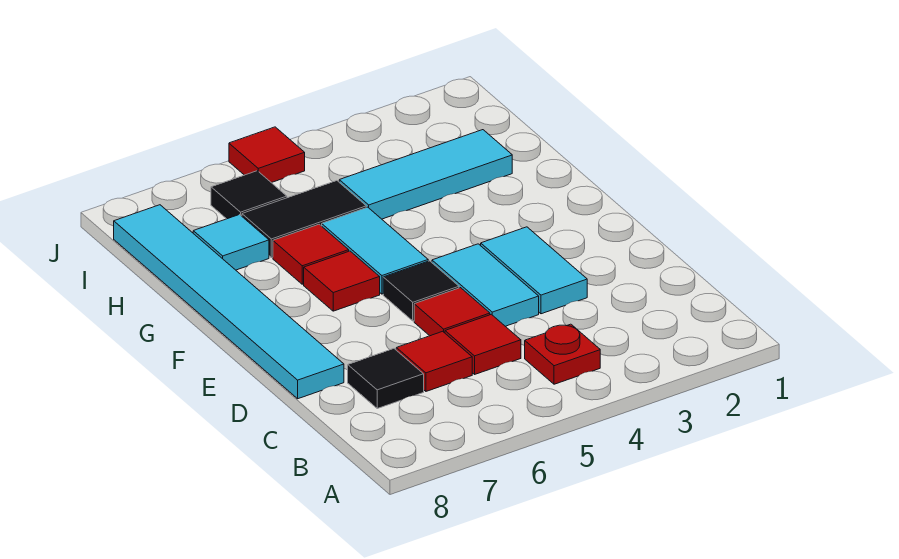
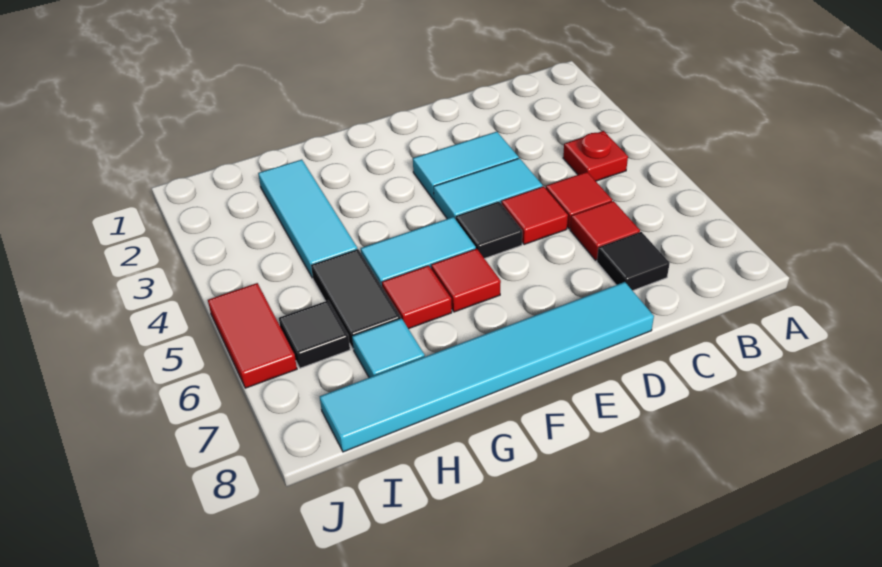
red 1x1 tile [229,127,305,183] -> red 1x2 tile [208,283,297,388]

